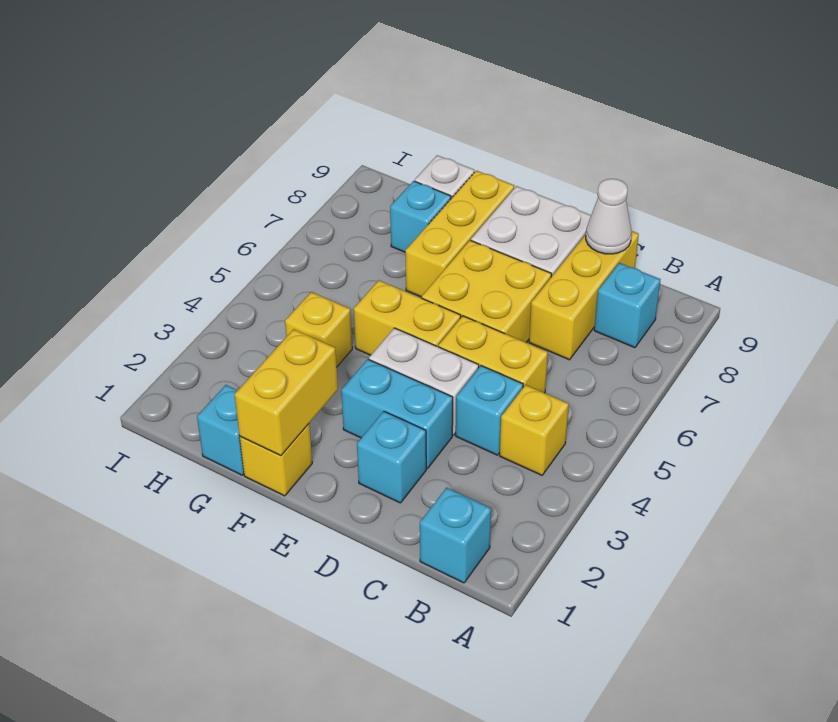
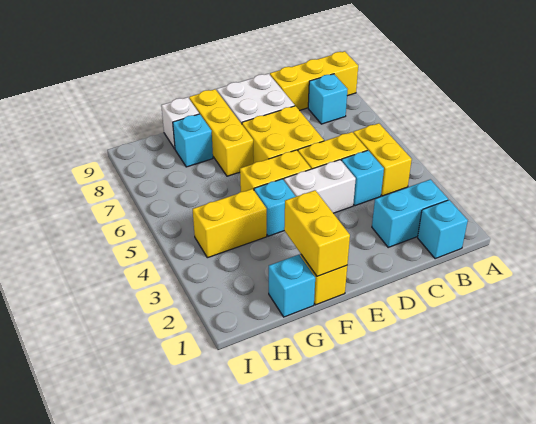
yellow 1x1 brick [500,385,569,475] -> yellow 1x2 brick [353,123,412,196]
yellow 1x3 brick [529,231,639,360] -> yellow 1x3 brick turned to [270,51,358,111]
white 1x1 cone [586,179,631,254] -> none
cyan 1x1 brick [357,411,426,503] -> cyan 1x1 brick moved to [254,179,296,236]
cyan 1x2 brick [341,359,453,469] -> cyan 1x2 brick moved to [372,179,448,247]
yellow 1x1 brick [285,292,352,367] -> yellow 1x2 brick [193,189,267,258]

